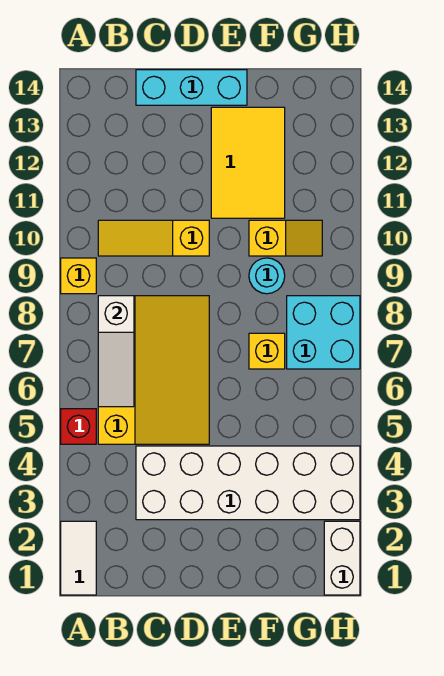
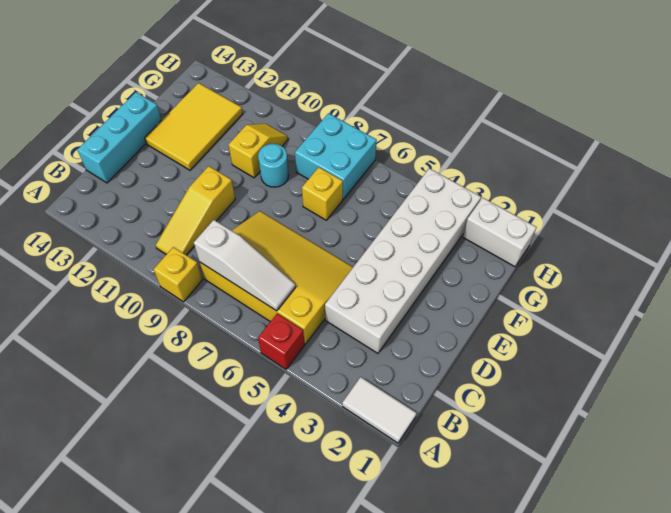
yellow 2x3 tile [211,107,285,218] -> yellow 2x3 tile turned to [145,83,243,170]

